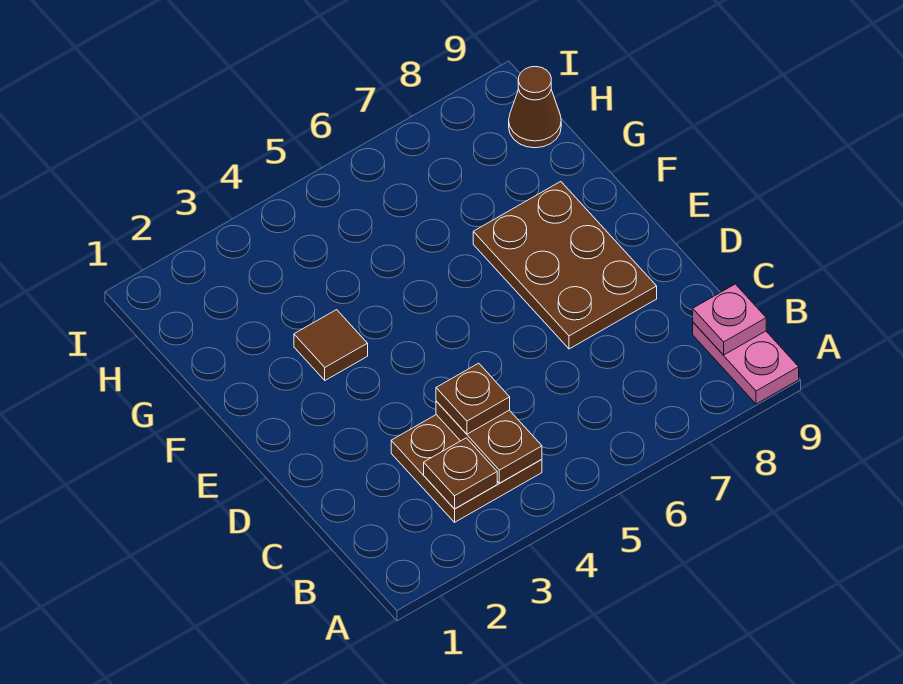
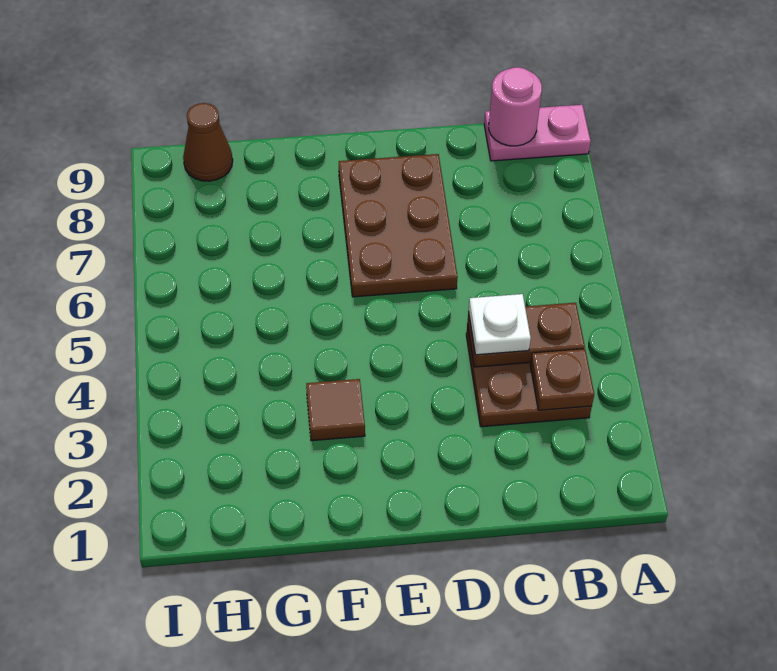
pink 1x1 plate [693,284,766,355] -> pink 1x1 round brick [489,67,542,146]
brown 1x1 plate [436,363,510,434] -> white 1x1 plate [469,294,531,355]
brown 2x3 plate [473,182,657,349] -> brown 2x3 plate turned to [339,154,458,297]

